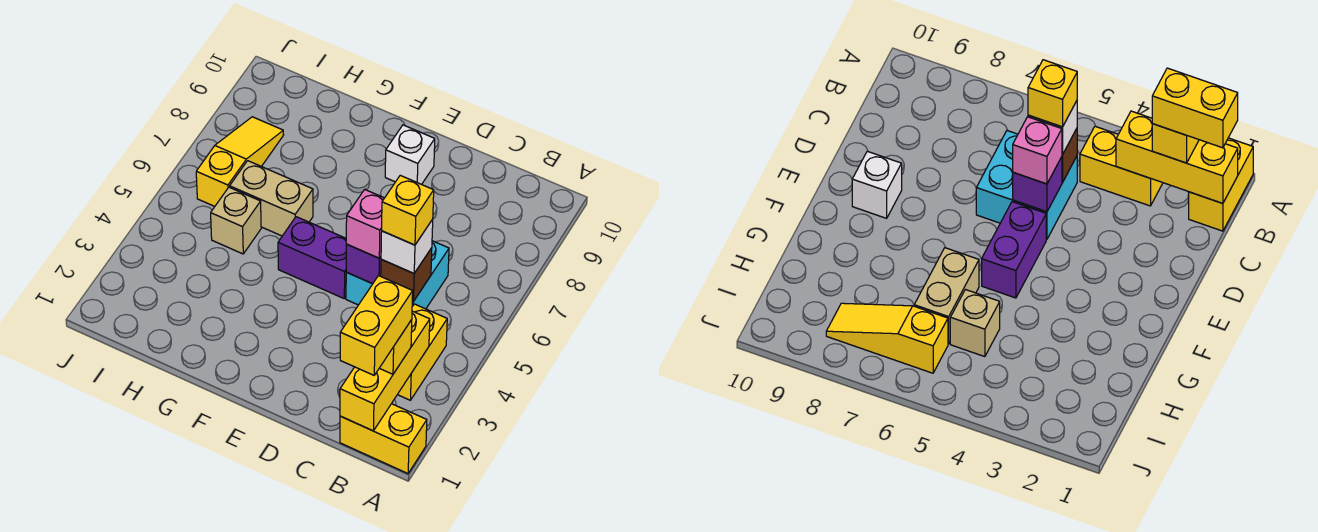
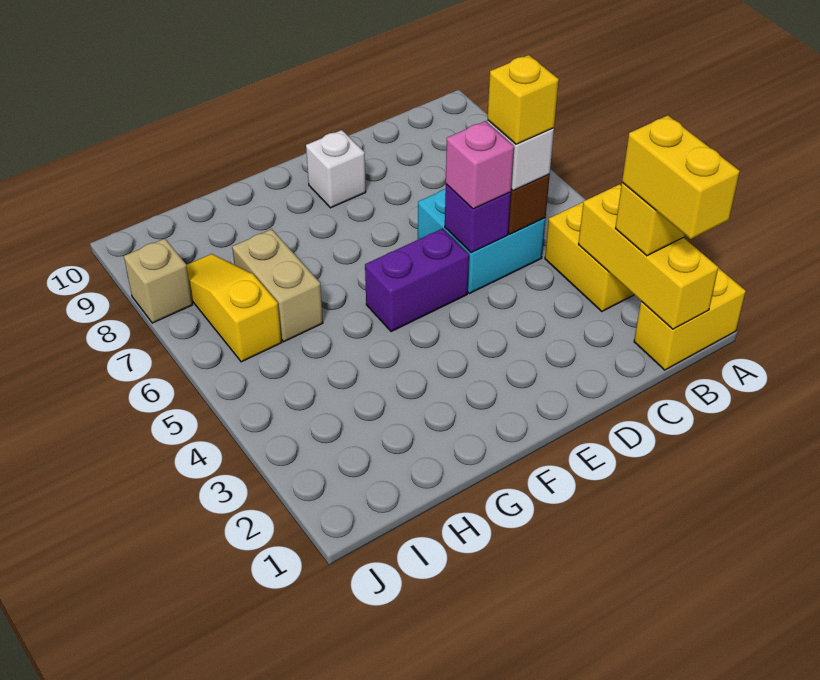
tan 1x2 brick [230,161,313,236] -> tan 1x2 brick turned to [232,229,323,342]
tan 1x1 brick [211,187,261,254] -> tan 1x1 brick moved to [124,239,193,323]

